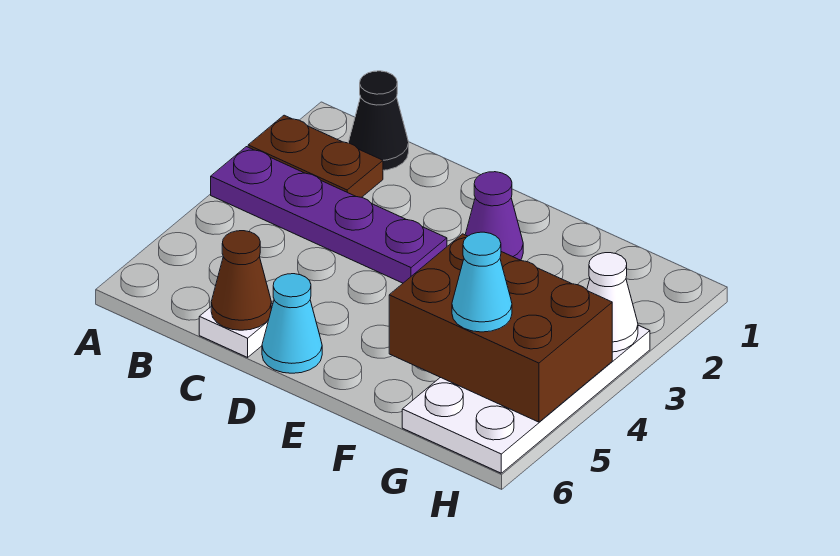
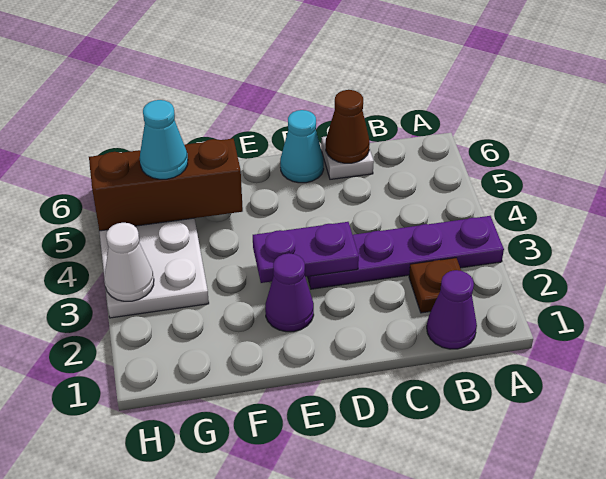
brown 1x2 plate [248,115,383,197] -> brown 1x1 plate [409,258,461,313]
black 1x1 cone [348,71,409,170] -> purple 1x1 cone [427,270,477,349]
none -> purple 1x2 plate [253,222,359,283]
brown 2x3 brick [389,234,612,422] -> brown 1x3 brick [89,139,243,231]

